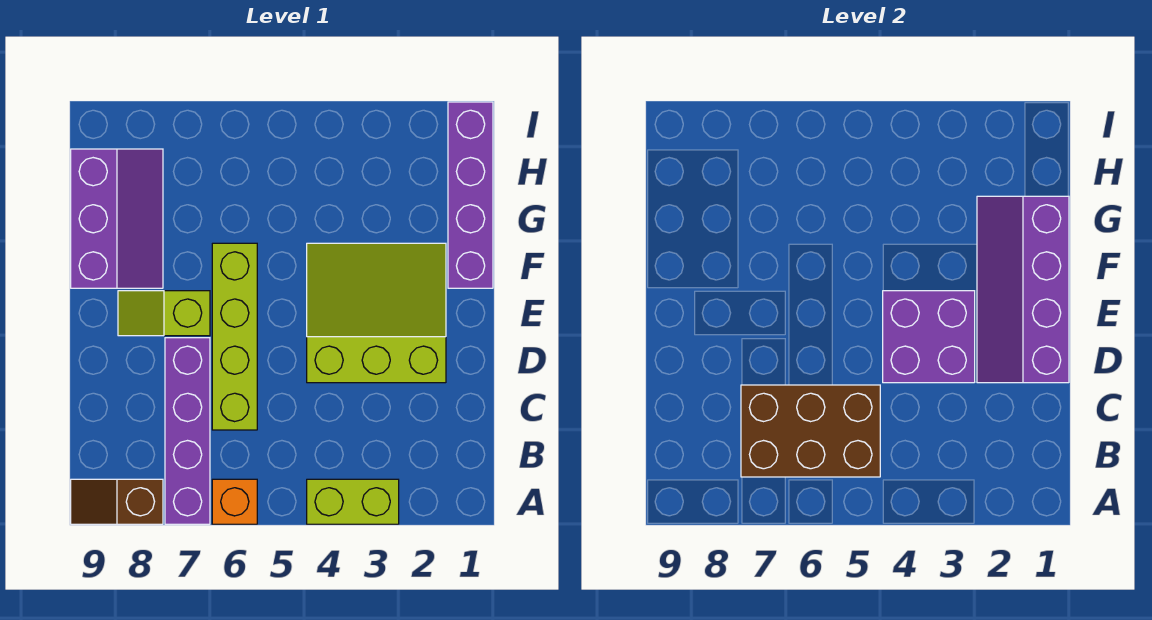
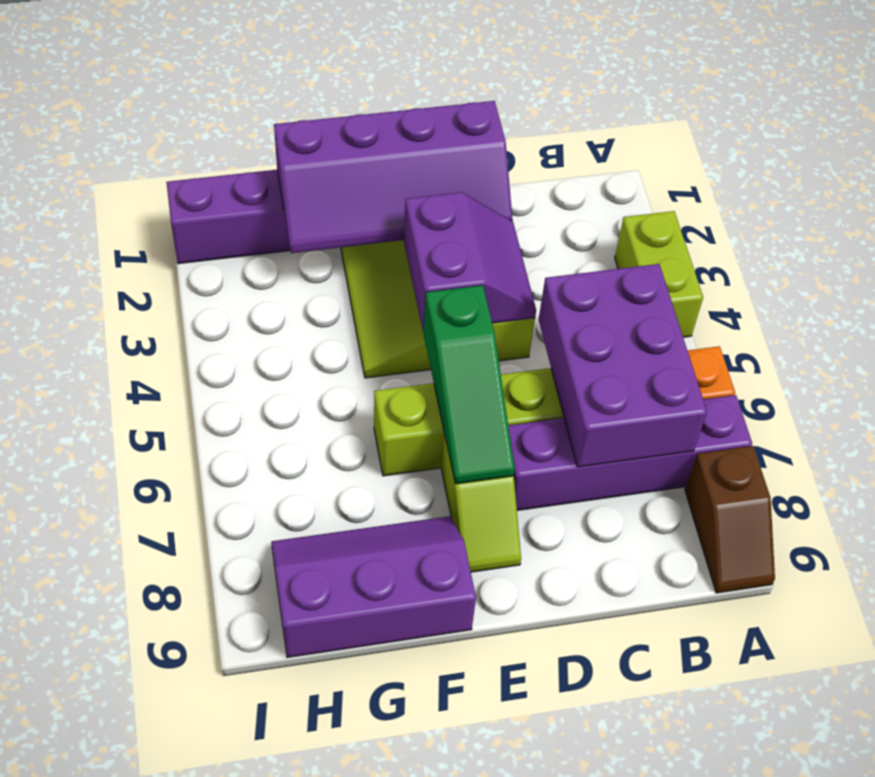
brown 2x3 brick [741,385,880,477] -> purple 2x3 brick [539,264,707,467]
purple 2x2 brick [883,291,975,383] -> purple 2x2 slope [404,192,536,332]
none -> green 1x3 slope [424,285,515,484]

